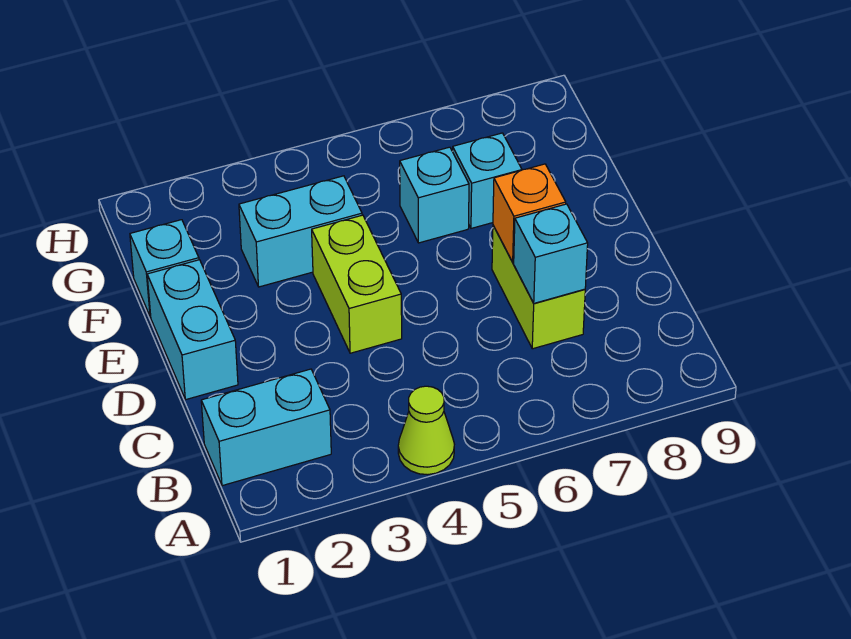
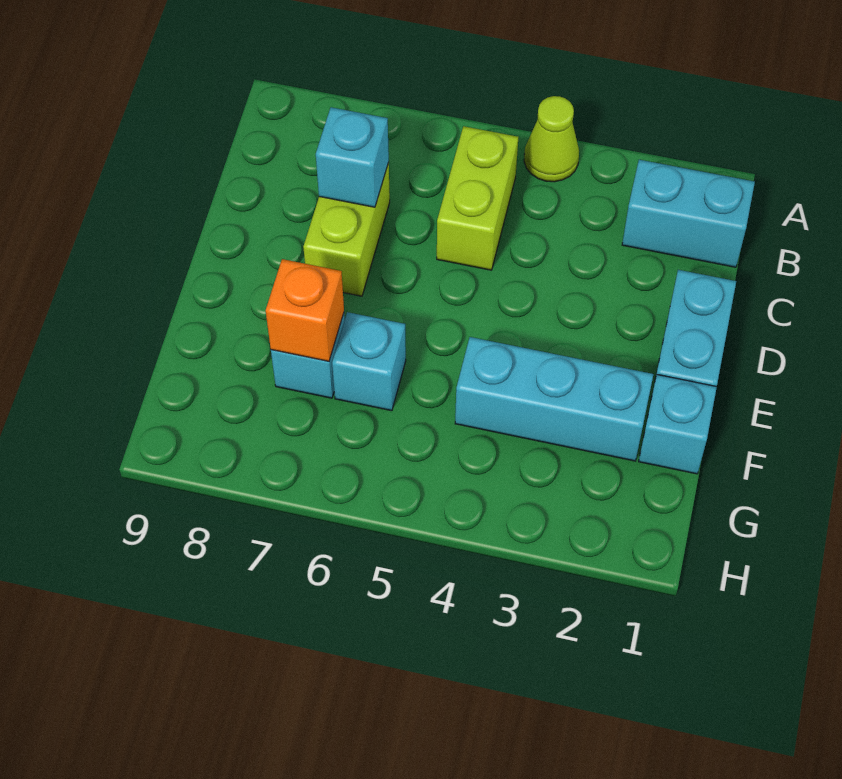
lime 1x2 brick [312,215,402,353] -> lime 1x2 brick moved to [437,126,518,270]
orange 1x1 brick [493,164,566,262] -> orange 1x1 brick moved to [266,259,344,361]
cyan 1x2 brick [239,176,362,287] -> cyan 1x3 brick [455,337,653,461]

